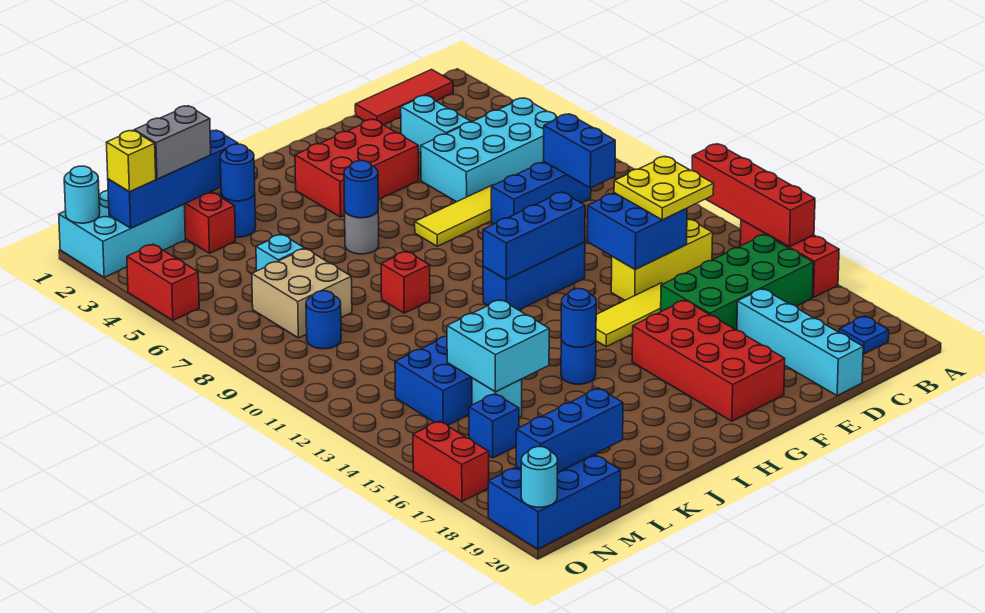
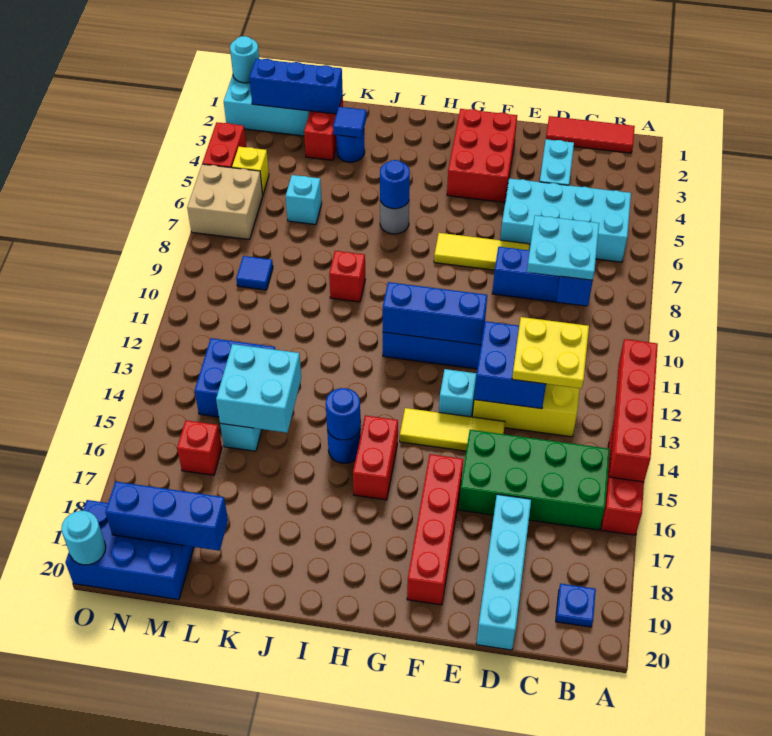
none -> cyan 2x2 plate [527,215,599,280]
red 2x3 brick [295,119,419,217] -> red 2x3 brick turned to [447,109,517,202]
none -> cyan 1x1 brick [439,369,477,417]
red 2x4 brick [632,300,785,421] -> red 1x4 brick [407,454,463,605]
blue 1x4 brick [108,130,238,228] -> blue 1x3 brick [250,59,343,114]
blue 1x1 round brick [220,144,255,201] -> blue 1x1 tile [333,107,366,138]
grey 1x2 brick [134,106,211,179] -> none
tan 2x2 brick [252,248,352,338] -> tan 2x2 brick moved to [187,164,263,240]
blue 1x1 round brick [306,291,341,349] -> blue 1x1 tile [236,256,273,290]
blue 1x1 brick [469,394,519,458] -> red 1x1 brick [177,420,222,475]
yellow 1x1 brick [106,130,156,192] -> yellow 1x1 brick moved to [232,147,269,194]
red 1x2 brick [413,421,489,501] -> red 1x2 brick moved to [353,415,398,500]

